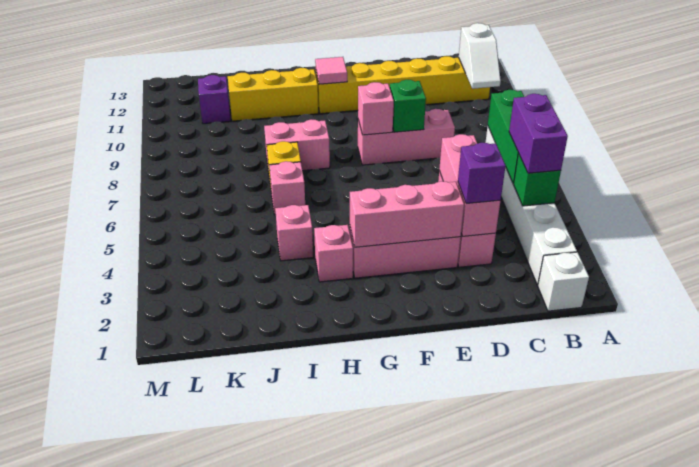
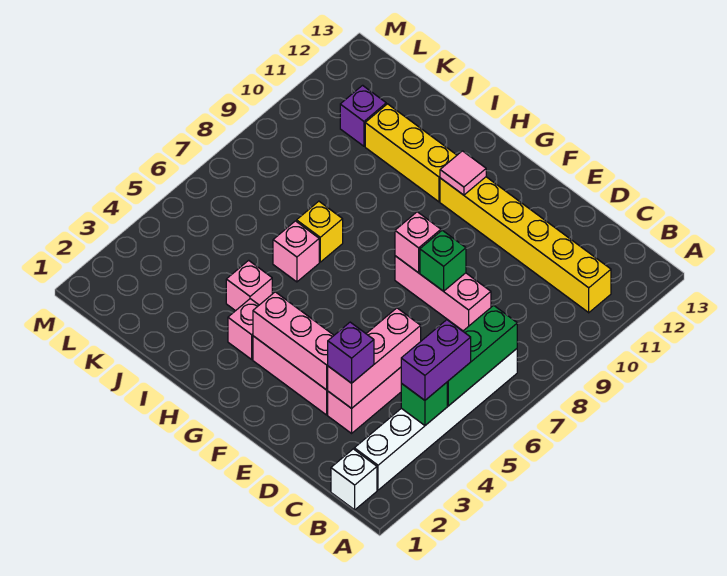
white 1x2 slope [459,23,501,89] -> none
pink 1x2 brick [264,119,330,171] -> none

